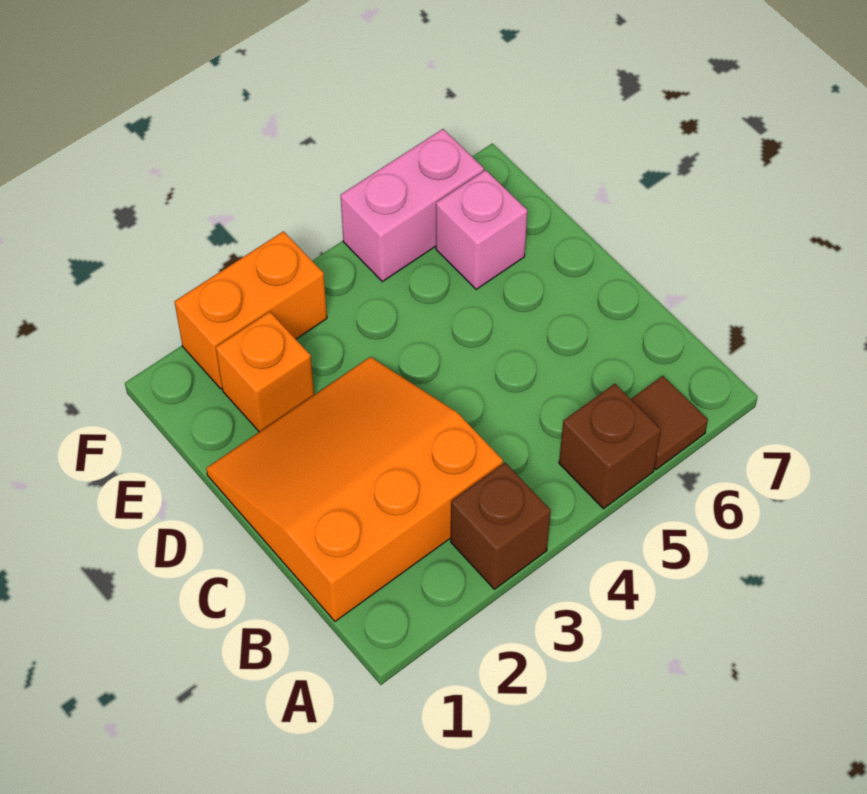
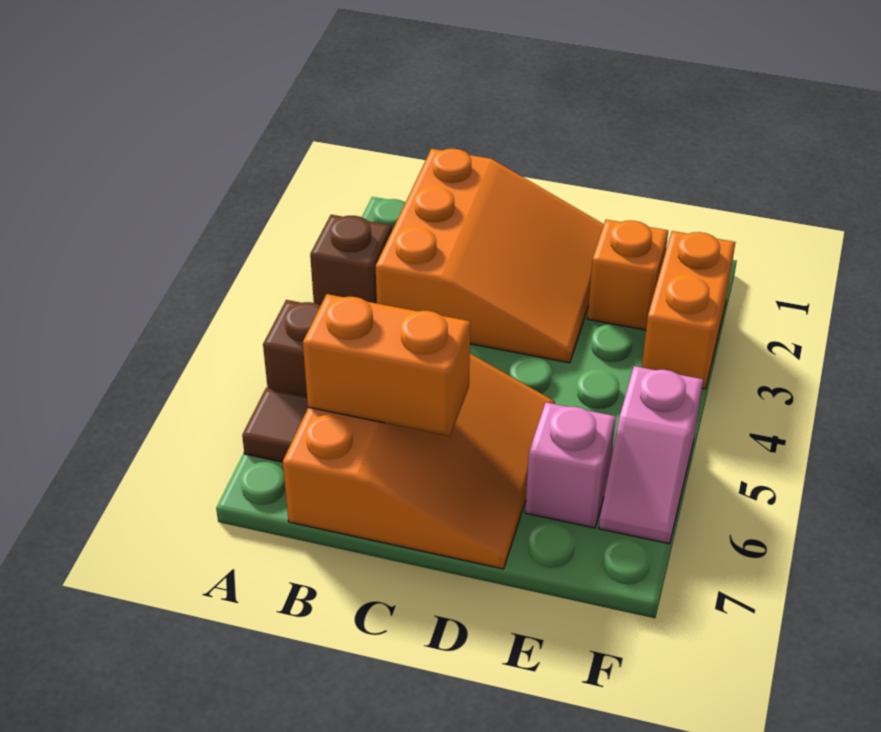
none -> orange 3x3 slope [283,354,555,569]
none -> orange 1x2 brick [303,294,470,436]
pink 1x2 brick [340,129,484,282] -> pink 1x2 slope [599,366,703,544]

